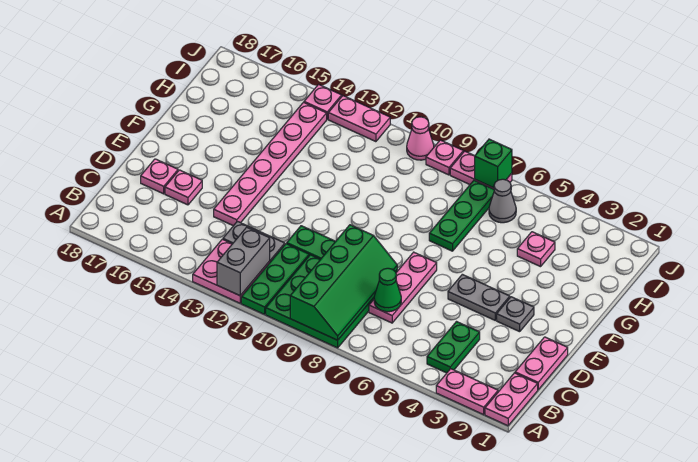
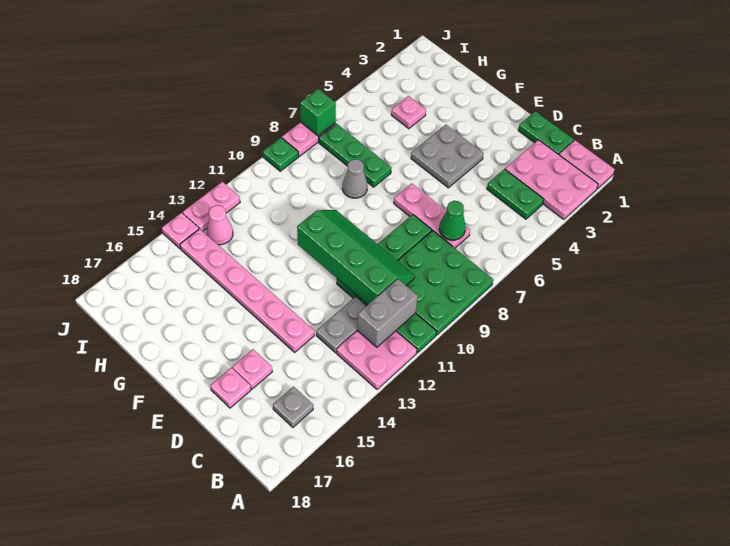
pink 1x2 plate [436,369,498,415] -> pink 2x3 plate [505,140,598,220]
green 2x4 slope [290,225,397,340] -> green 2x4 slope moved to [297,210,415,305]
grey 1x2 brick [217,227,270,296] -> grey 1x2 brick turned to [357,279,418,347]
pink 1x2 plate [515,337,568,390] -> green 1x2 plate [518,111,574,154]
grey 1x1 plate [497,297,534,332] -> grey 1x1 plate moved to [273,387,313,427]
grey 1x2 plate [448,274,510,320] -> grey 2x2 plate [411,125,484,188]
grey 1x1 cone [489,179,516,223] -> grey 1x1 cone moved to [342,159,368,198]
pink 1x1 plate [426,140,463,175] -> green 1x1 plate [263,137,298,171]
pink 1x1 cone [407,117,434,160] -> pink 1x1 cone moved to [207,205,233,245]

